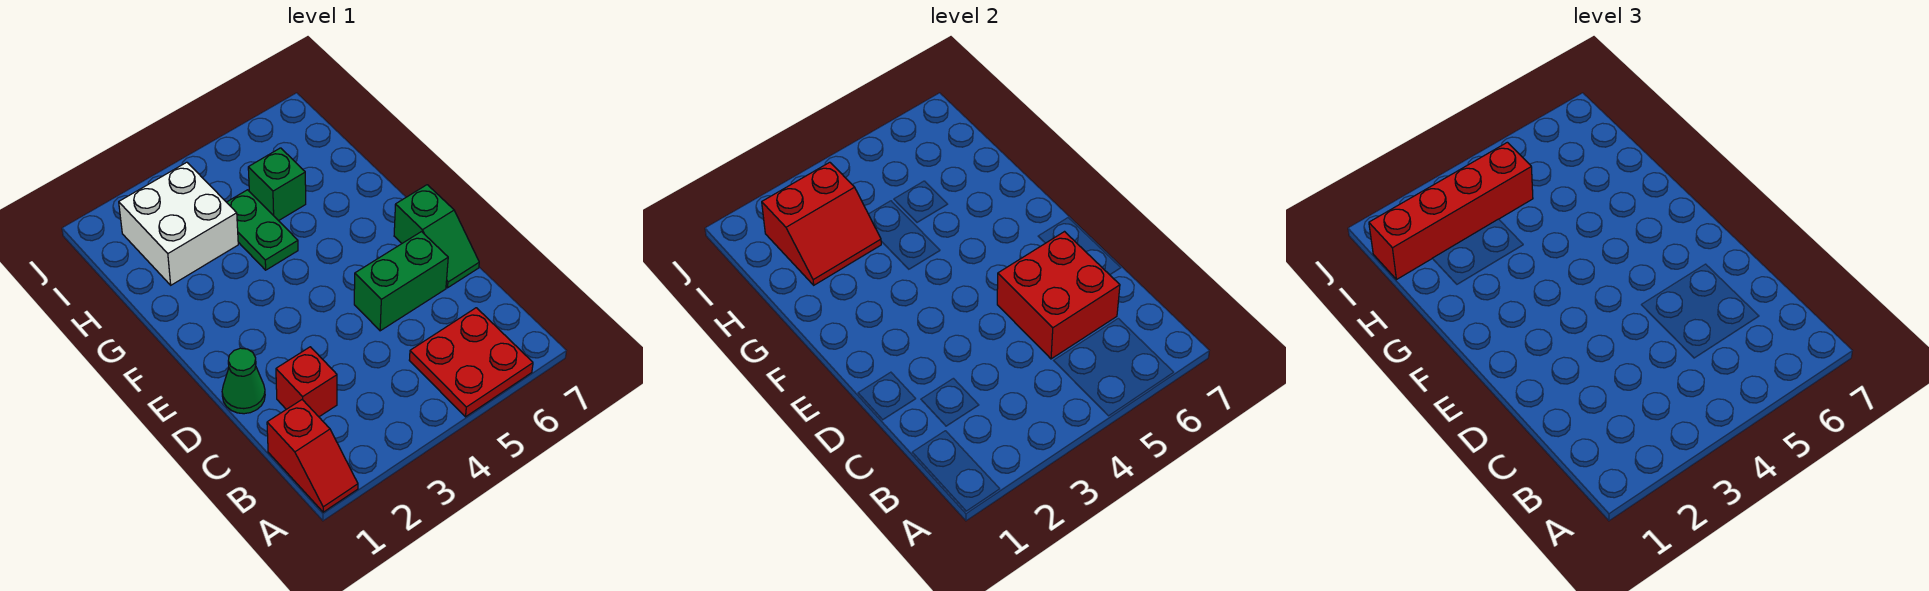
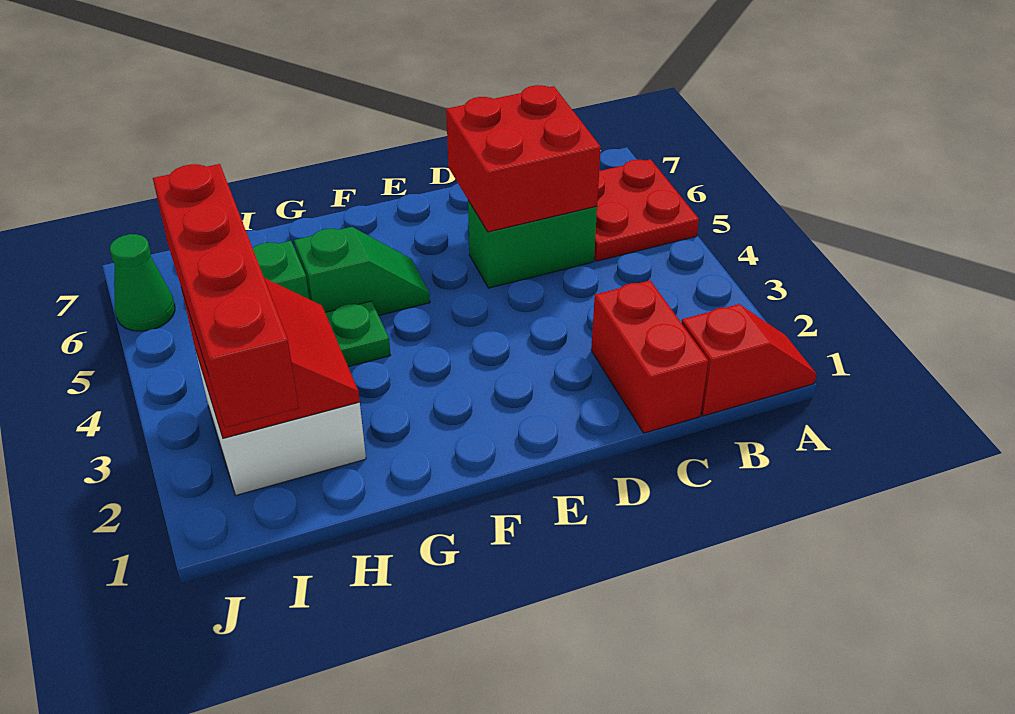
red 1x1 brick [276,347,337,417] -> red 1x2 brick [591,281,708,433]
green 1x1 cone [222,348,265,414] -> green 1x1 cone moved to [110,234,175,331]
green 1x2 brick [354,232,448,331] -> green 1x2 brick turned to [468,201,597,288]
green 1x2 slope [394,185,479,288] -> green 1x2 slope moved to [294,227,430,316]

